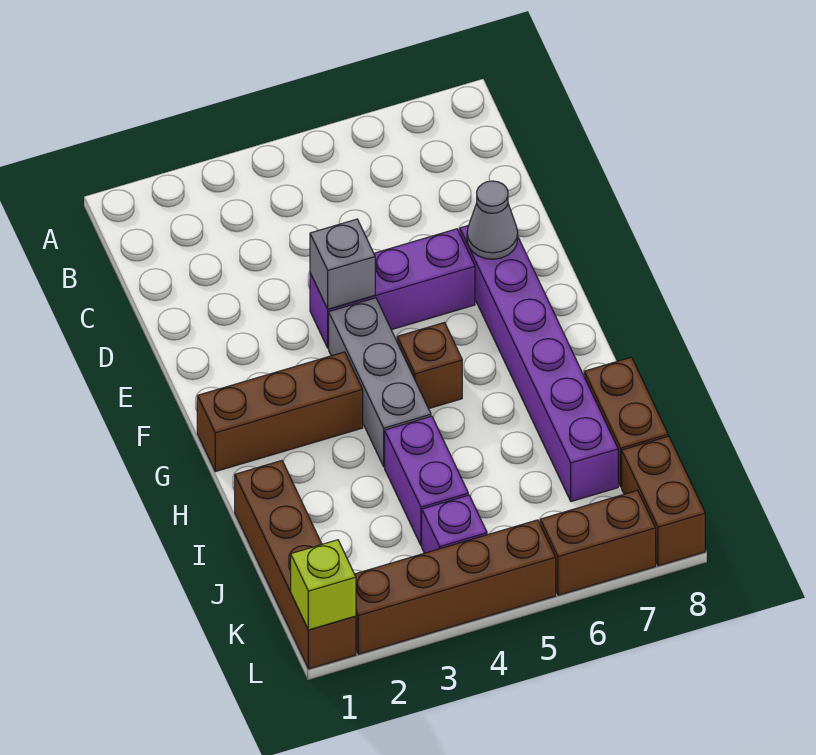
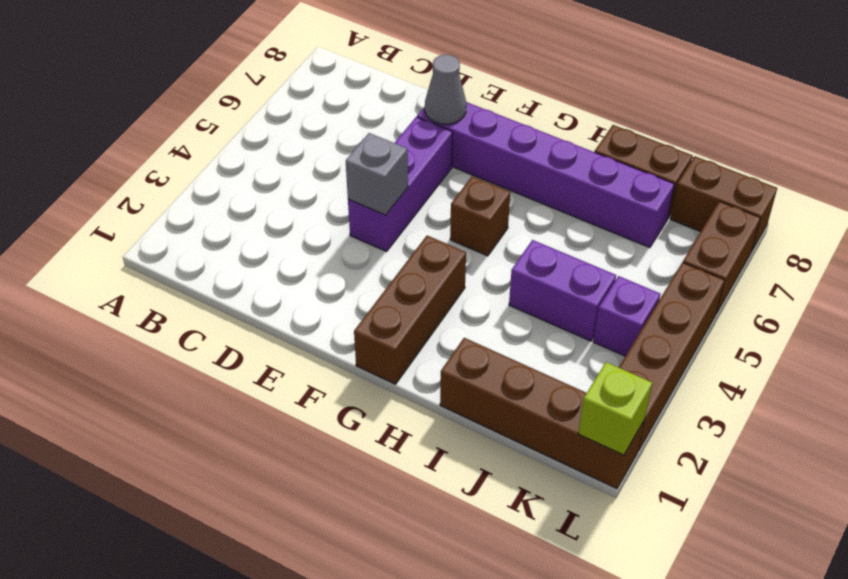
grey 1x3 brick [329,298,431,467] -> none

